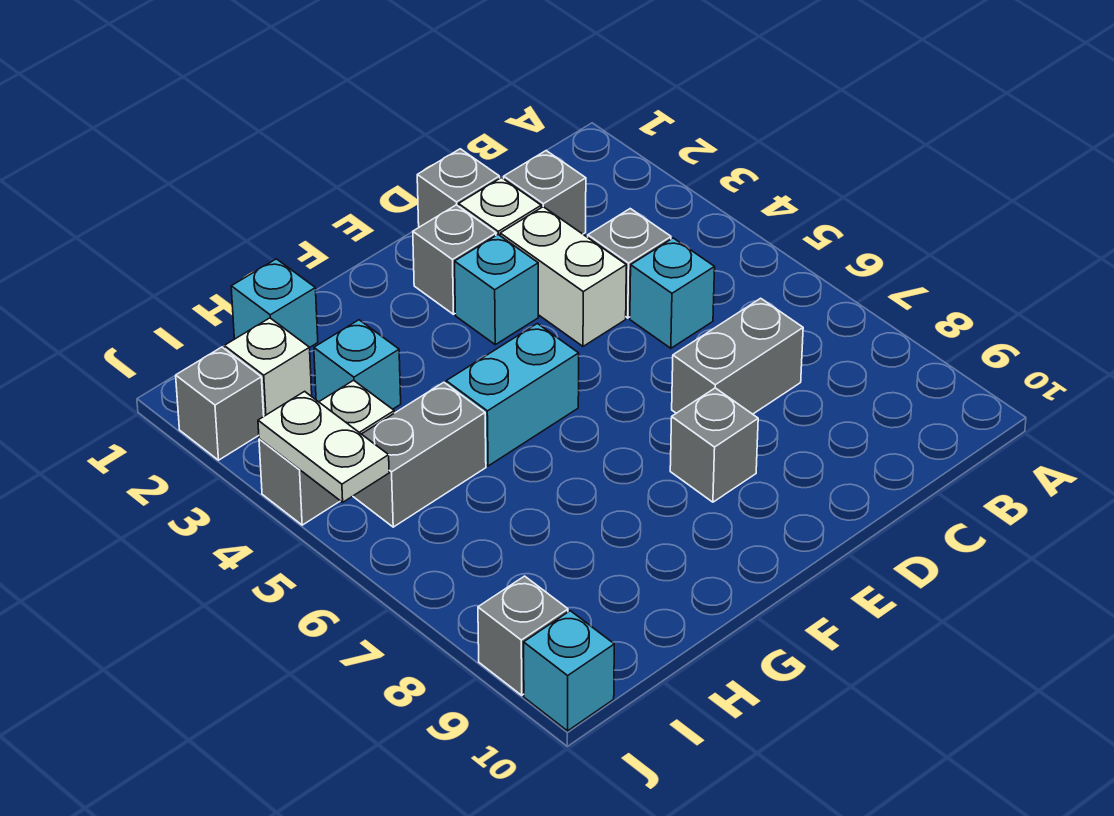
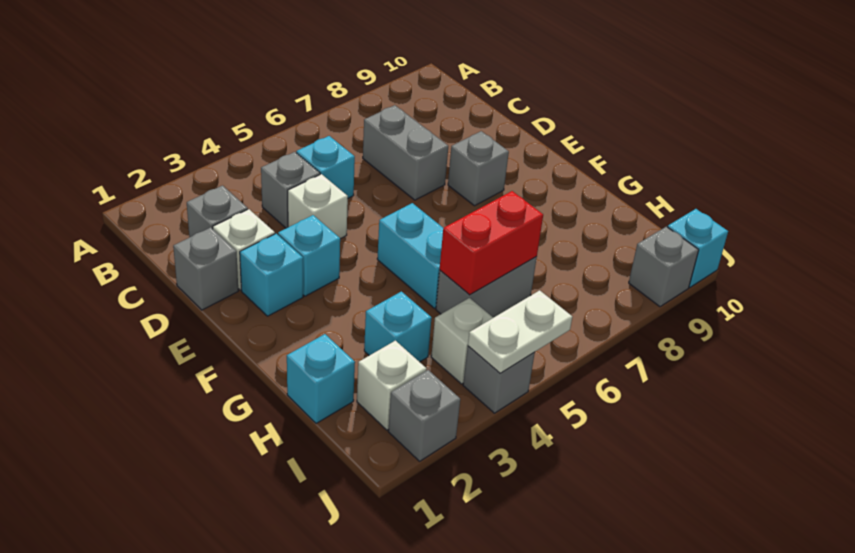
white 1x2 brick [500,207,626,346] -> white 1x1 brick [288,174,348,239]
grey 1x1 brick [413,205,496,314] -> cyan 1x1 brick [240,234,303,316]
grey 1x2 brick [353,382,486,527] -> grey 1x2 brick turned to [436,257,537,318]
none -> red 1x2 brick [440,191,543,295]

